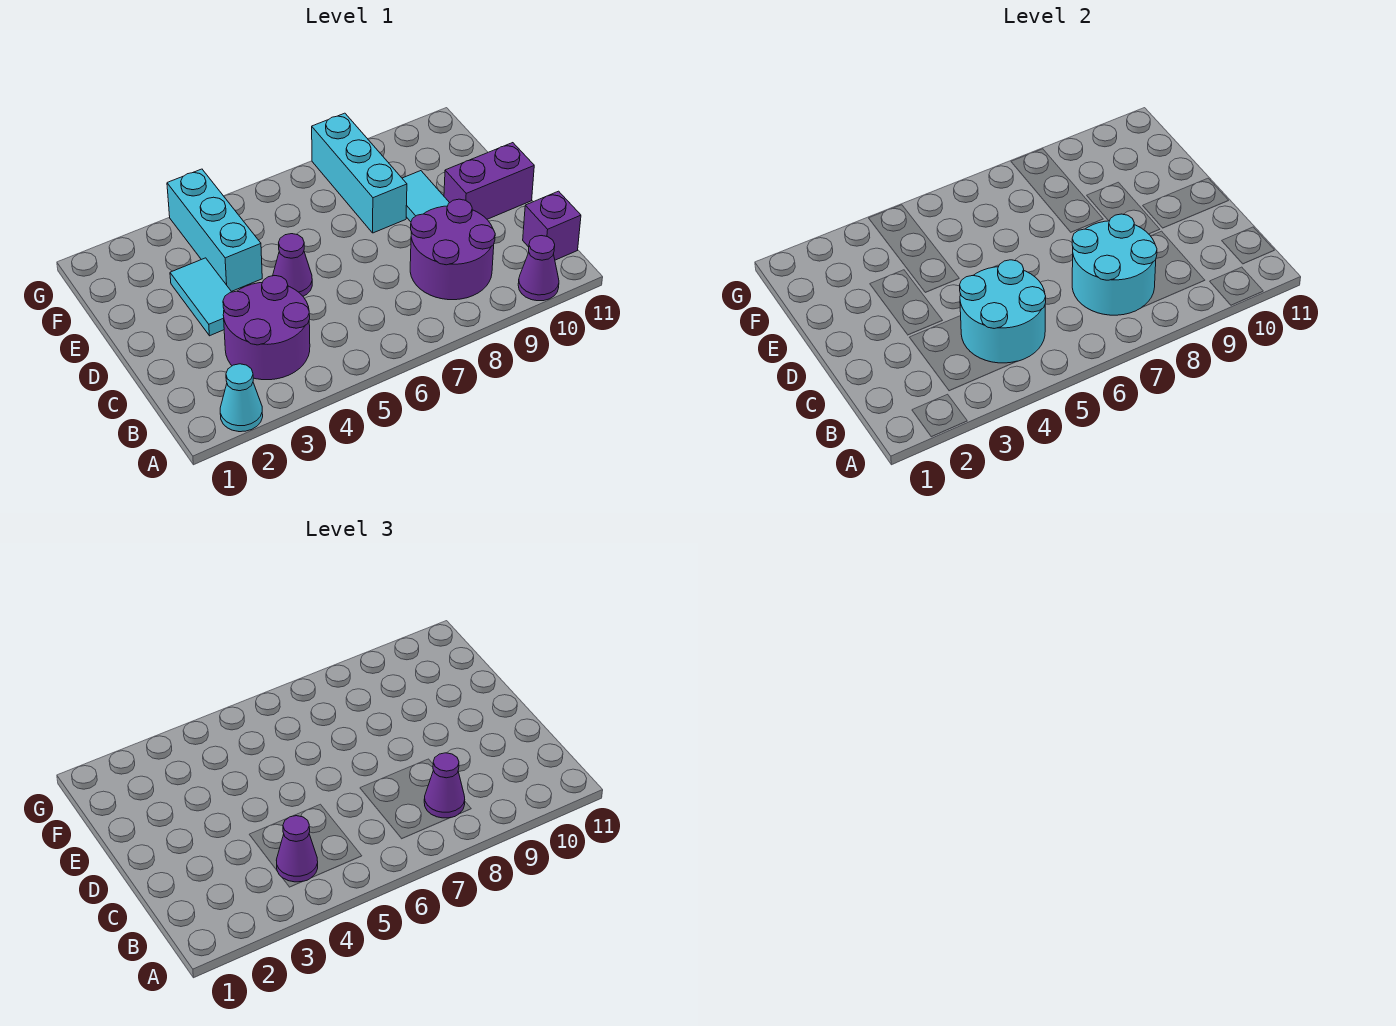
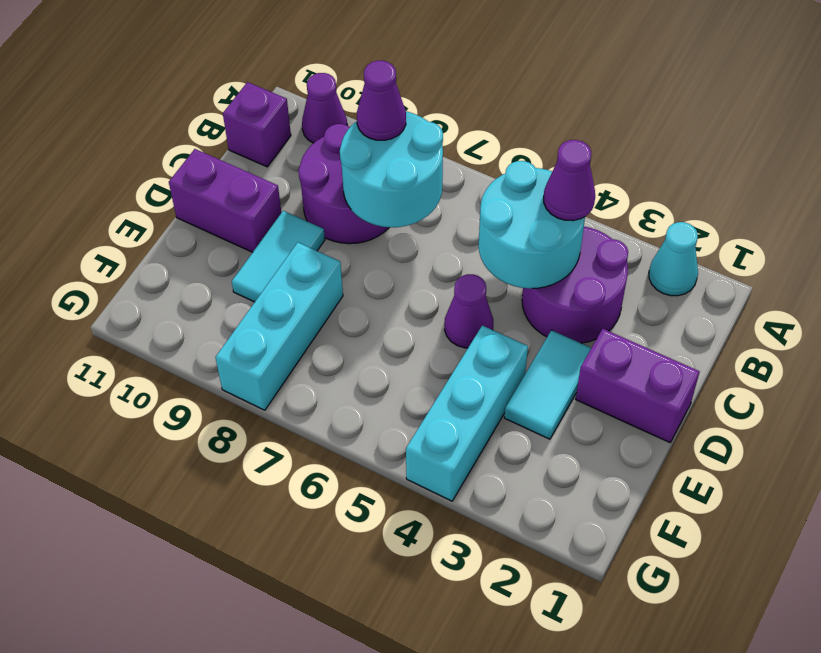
none -> purple 1x2 brick [576,329,700,442]

